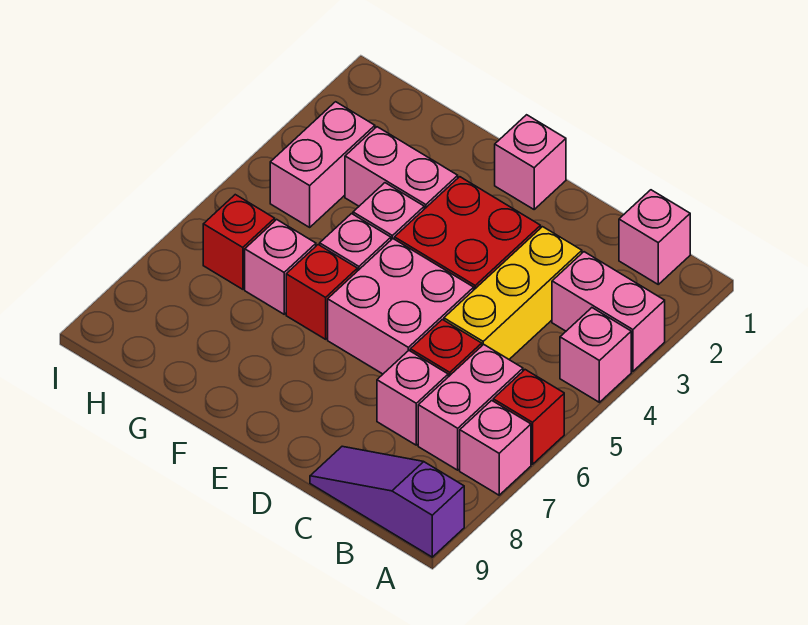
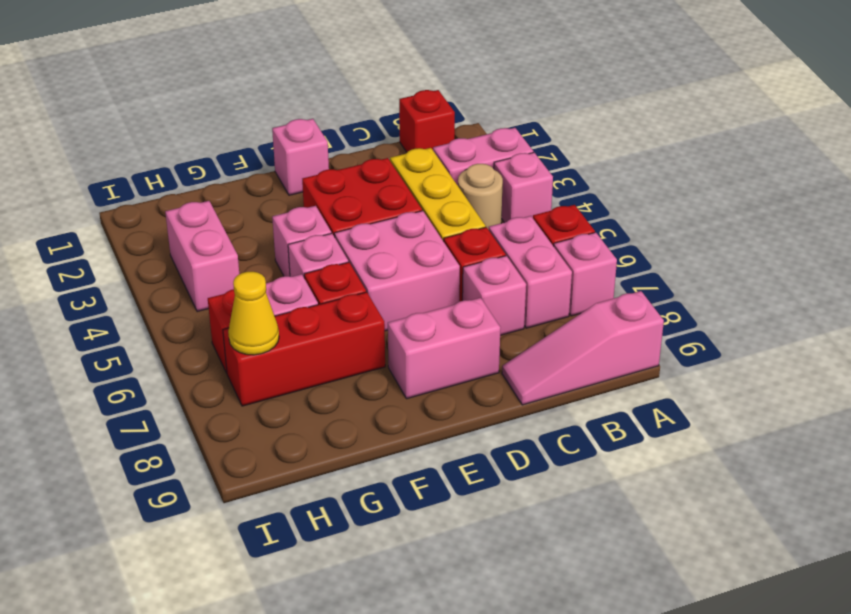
purple 1x3 slope [310,446,464,557] -> pink 1x3 slope [502,291,664,405]
pink 1x1 brick [619,190,690,284] -> red 1x1 brick [399,90,455,152]
none -> tan 1x1 round brick [458,164,503,230]
pink 1x2 brick [345,127,458,209] -> pink 1x2 brick moved to [388,298,500,399]
none -> red 1x3 brick [223,292,385,406]
none -> yellow 1x1 cone [228,272,279,355]

